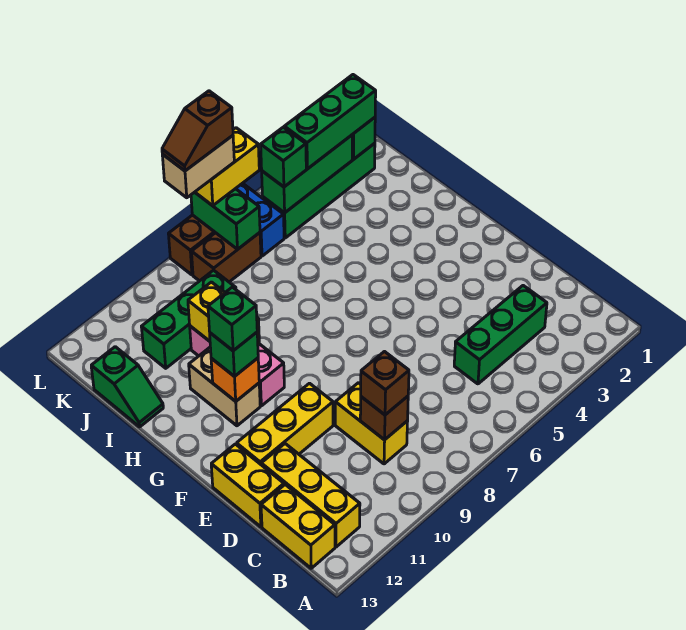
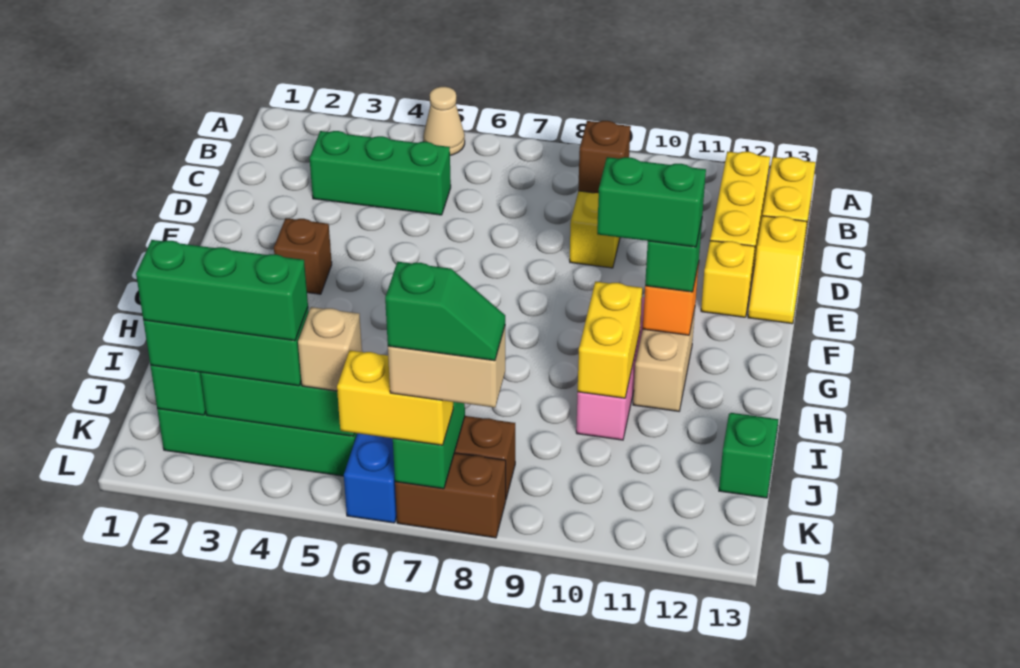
none -> tan 1x1 cone [423,87,465,155]
brown 1x1 brick [361,352,409,415] -> brown 1x1 brick moved to [274,218,332,294]
yellow 1x2 brick [211,444,284,527] -> yellow 1x2 slope [748,216,807,324]
yellow 1x3 brick [237,383,333,464] -> yellow 1x1 brick [701,241,755,317]
green 1x1 brick [208,287,257,351] -> green 1x2 brick [597,157,706,247]
green 1x3 brick [141,270,236,368] -> green 1x3 brick moved to [136,240,308,341]
green 1x1 brick [261,127,306,187] -> tan 1x1 brick [298,307,362,391]
brown 1x2 slope [162,91,233,171] -> green 1x2 slope [385,262,505,361]

